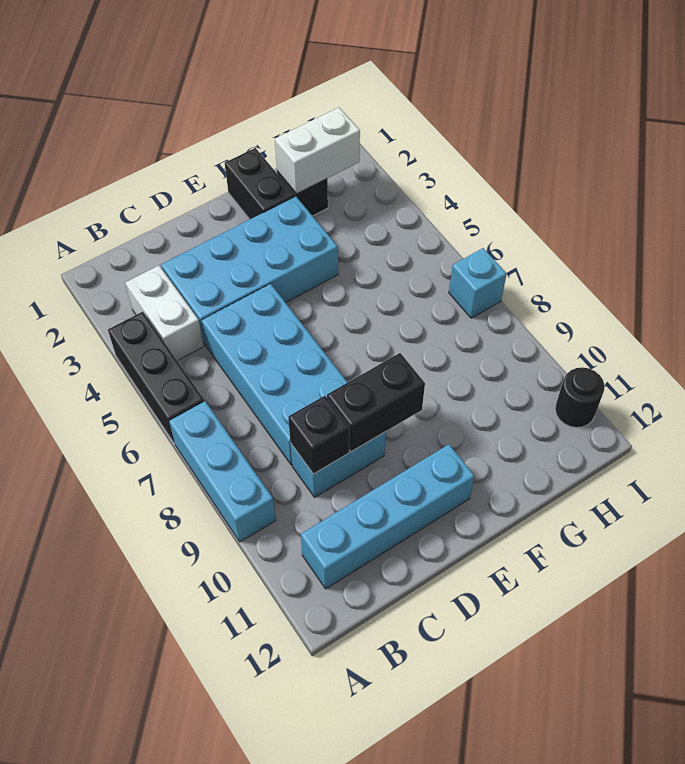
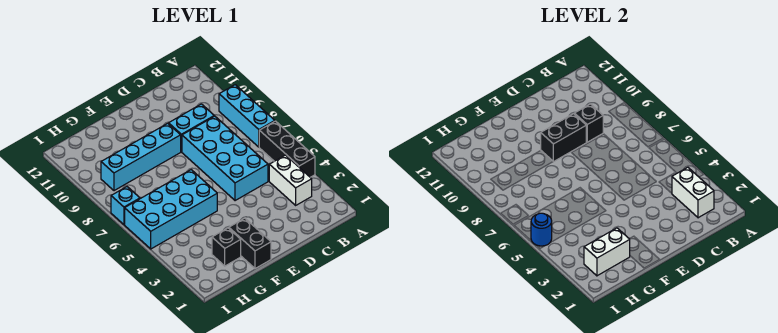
none -> white 1x2 brick [672,167,714,218]
cyan 1x4 brick [301,444,474,589] -> cyan 1x4 brick moved to [101,123,181,191]
cyan 2x4 brick [161,196,338,345] -> cyan 2x4 brick moved to [125,170,217,249]
none -> blue 1x1 round brick [531,213,552,246]
black 1x1 round brick [555,367,605,428] -> none

